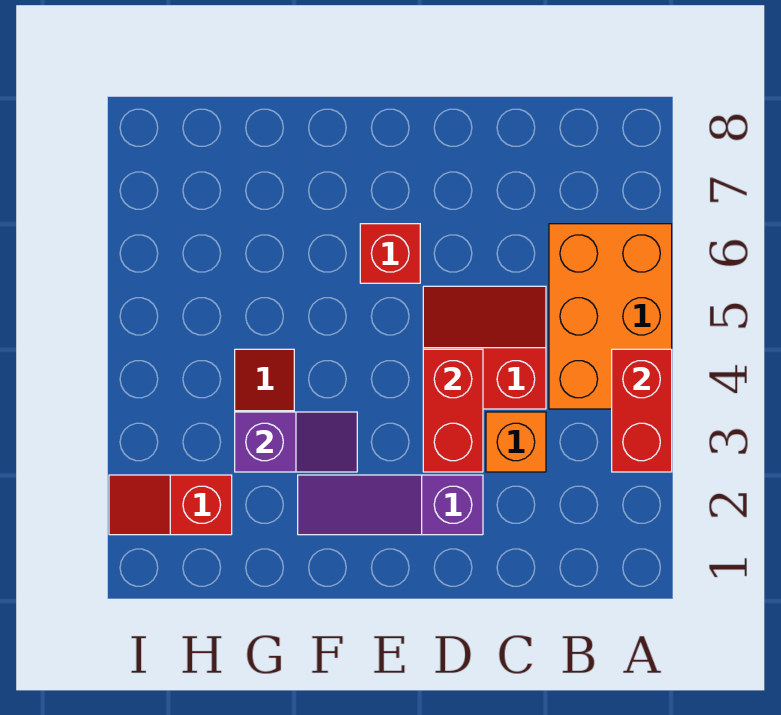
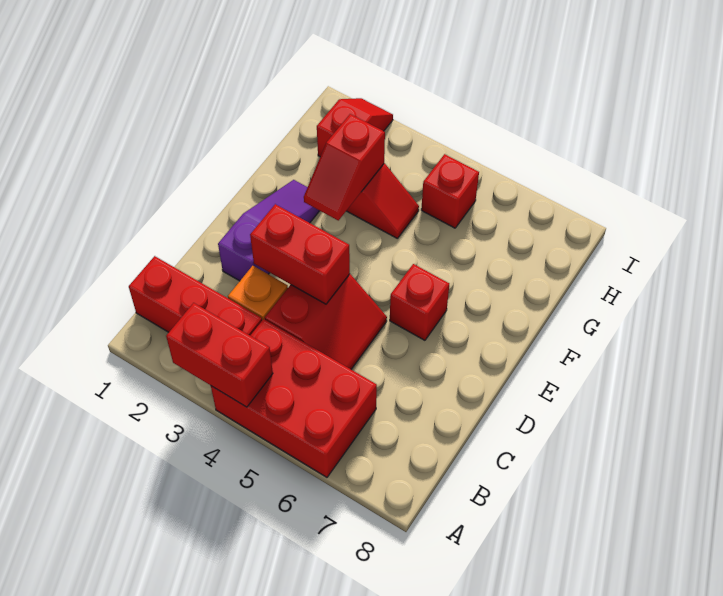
orange 2x3 brick [549,224,672,409] -> red 2x3 brick [211,319,377,477]
none -> red 1x3 brick [129,256,262,335]
purple 1x2 slope [235,412,357,472] -> red 1x2 slope [304,114,385,220]
none -> red 1x1 brick [421,154,479,228]

